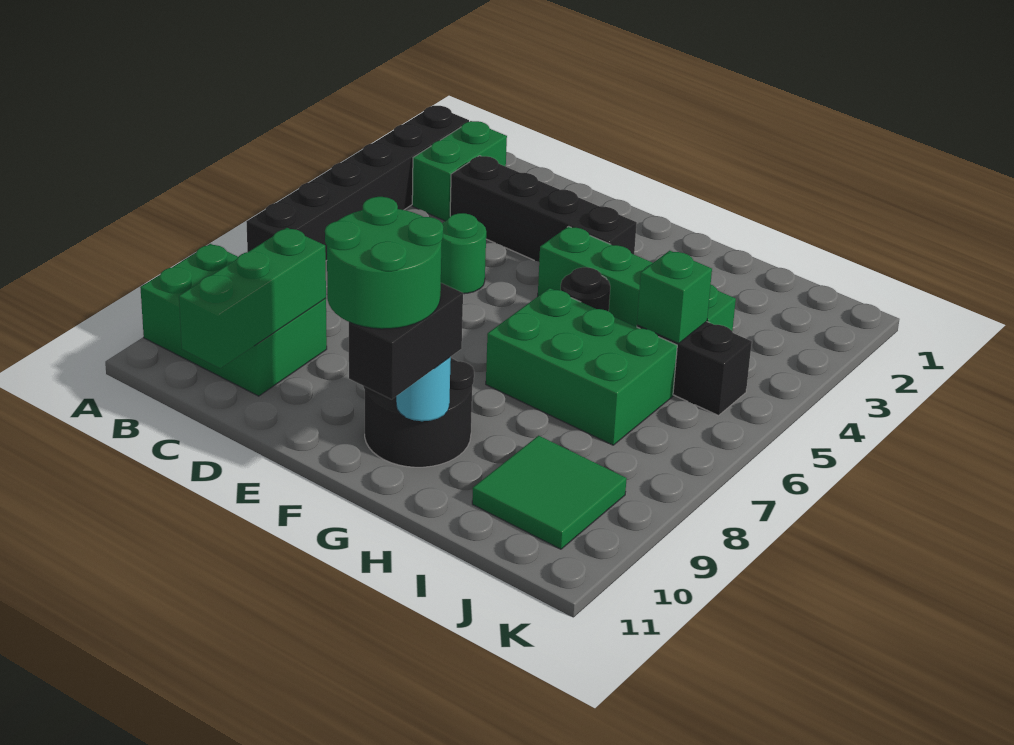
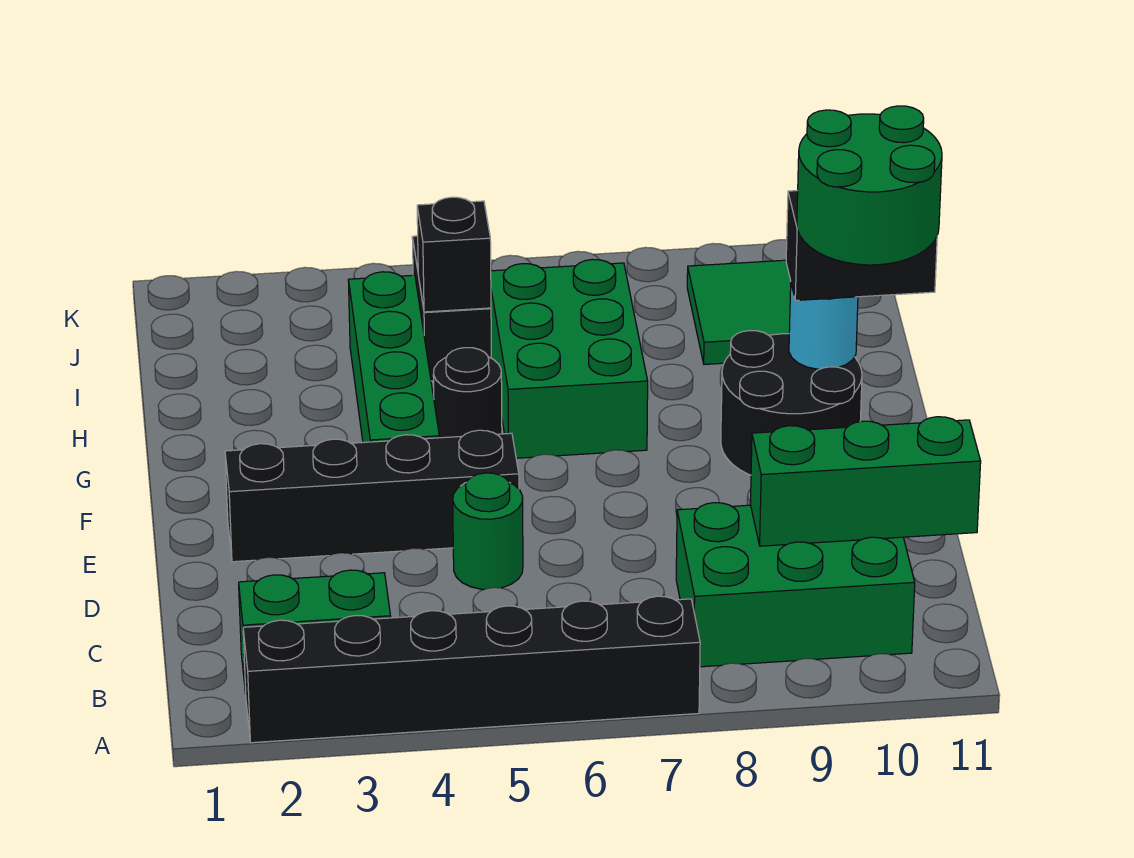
green 2x3 brick [140,244,327,396] -> green 2x3 brick turned to [676,503,915,667]
black 1x4 brick [450,156,637,262] -> black 1x4 brick turned to [225,430,519,562]
green 1x1 brick [637,251,712,343] -> black 1x1 brick [417,197,491,312]

